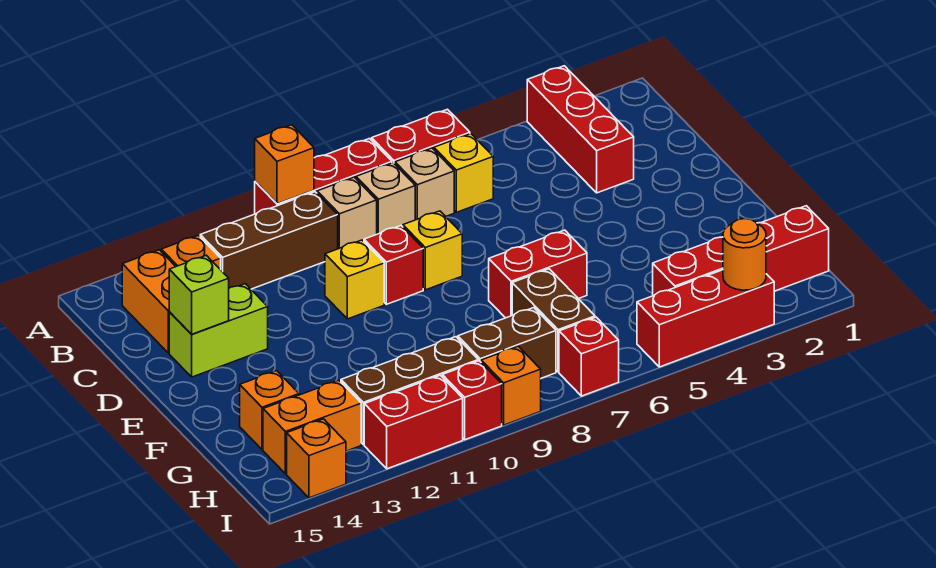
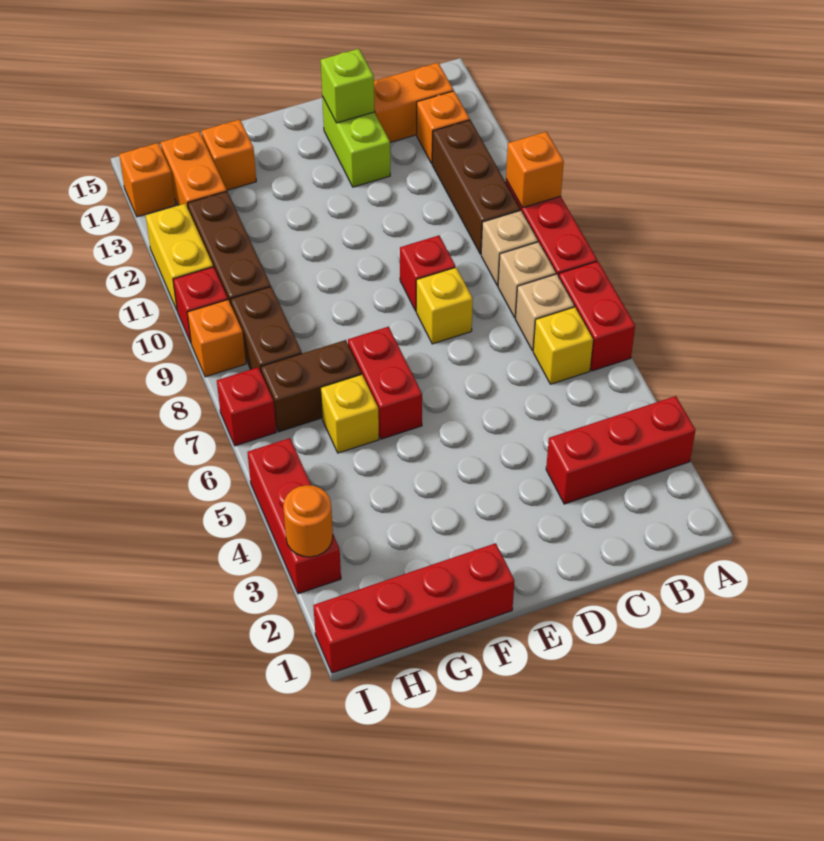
yellow 1x1 brick [325,240,384,319] -> yellow 1x1 brick moved to [321,374,379,453]
red 1x4 brick [653,206,829,296] -> red 1x4 brick turned to [313,543,515,673]
red 1x2 brick [364,375,463,469] -> yellow 1x2 brick [146,204,213,310]

